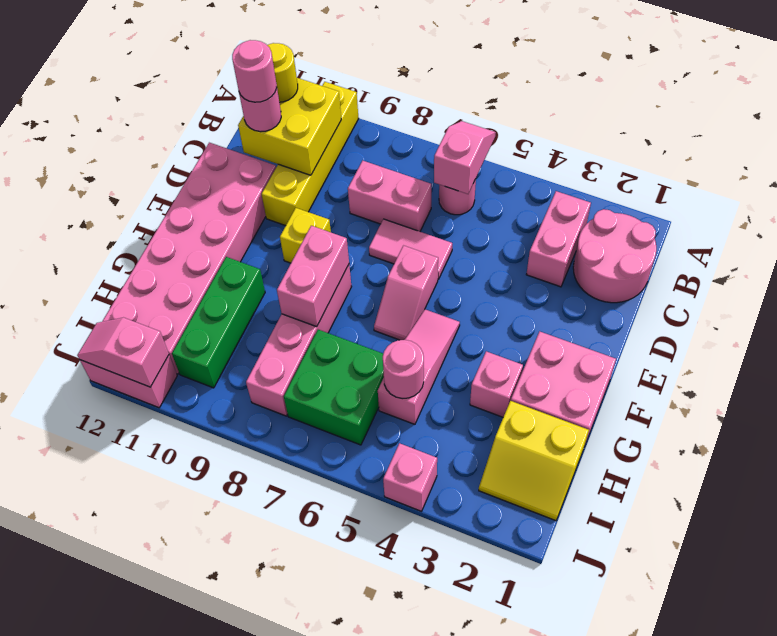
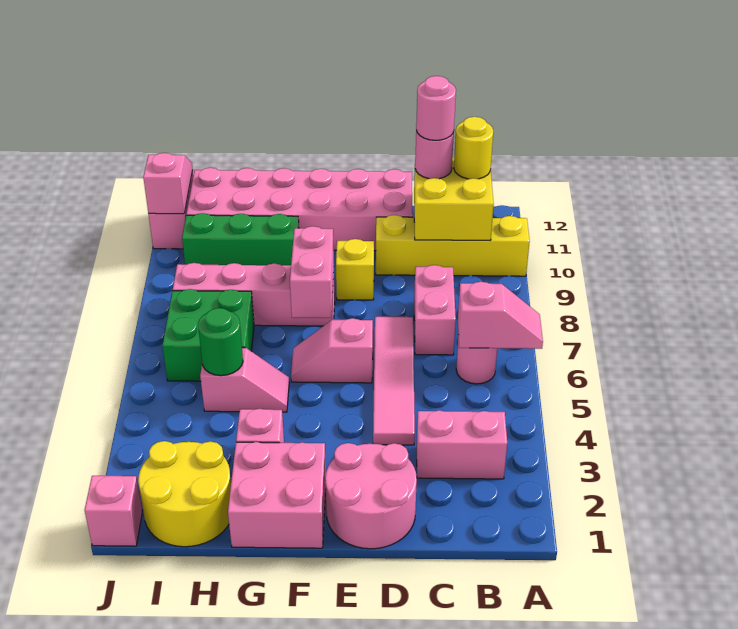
pink 2x2 round brick [573,209,656,303] -> pink 2x2 round brick moved to [325,443,417,549]
pink 1x2 tile [369,219,452,279] -> pink 1x4 tile [373,317,415,445]
pink 1x3 slope [378,309,460,424] -> pink 1x2 slope [200,348,289,412]
pink 1x2 brick [277,226,349,327] -> pink 1x2 brick turned to [290,226,334,318]
yellow 2x2 slope [479,401,589,521] -> yellow 2x2 round brick [138,441,231,547]
pink 1x1 round brick [383,340,424,399] -> green 1x1 round brick [198,308,243,376]
pink 1x1 brick [383,443,437,511] -> pink 1x1 brick moved to [85,476,142,546]

